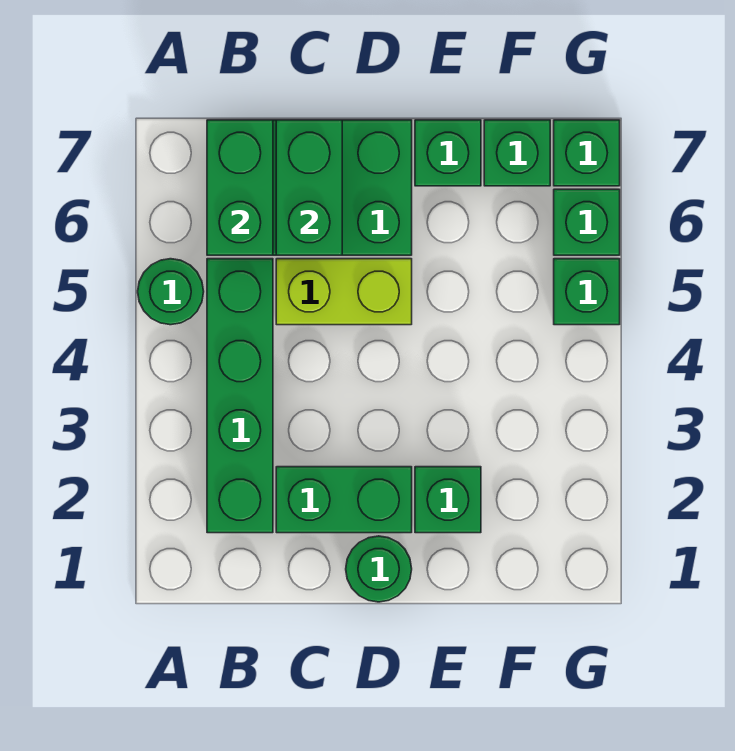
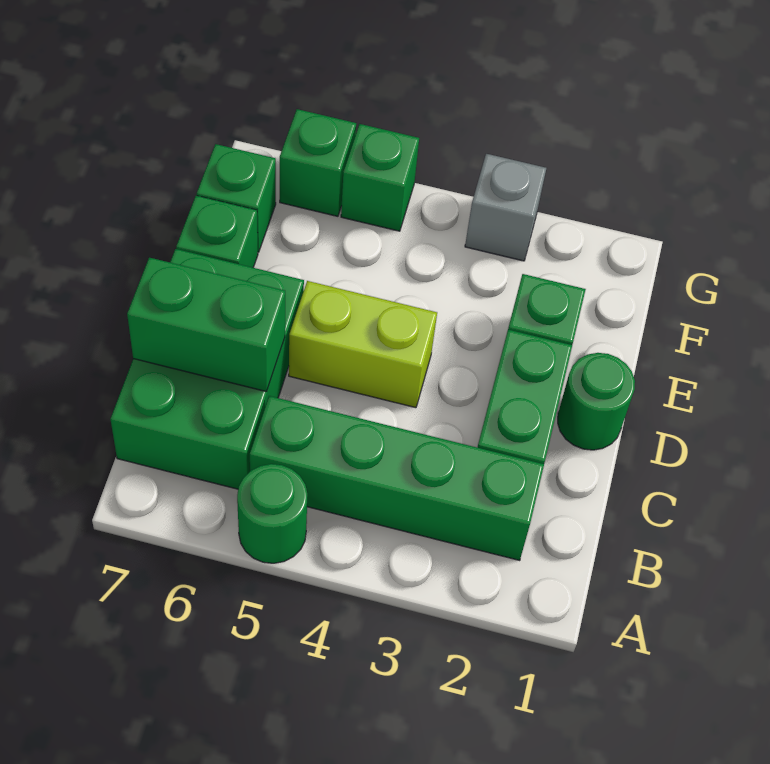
green 1x2 brick [207,120,273,255] -> none
lime 1x2 brick [276,259,412,325] -> lime 1x2 brick turned to [289,281,437,408]
none -> grey 1x1 brick [465,154,546,261]
green 1x1 brick [554,120,620,186] -> none

